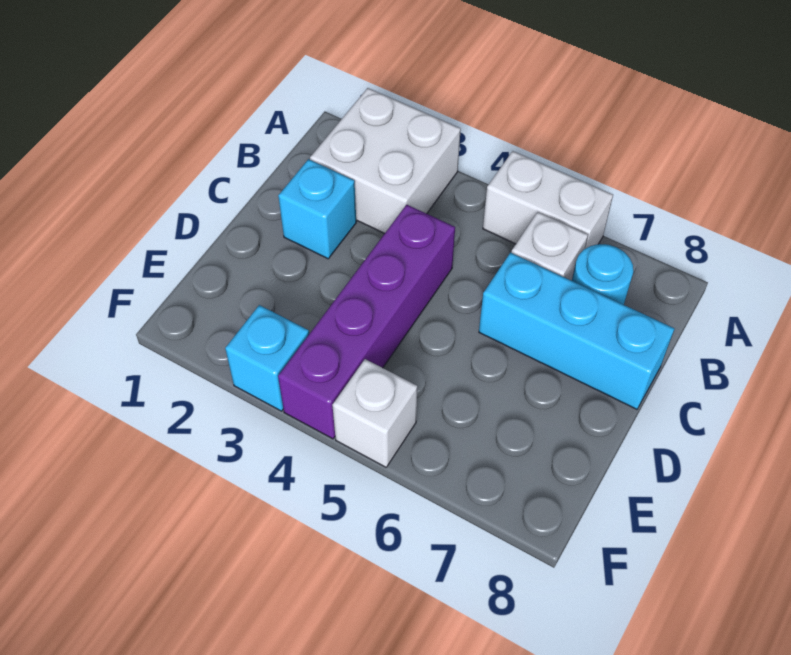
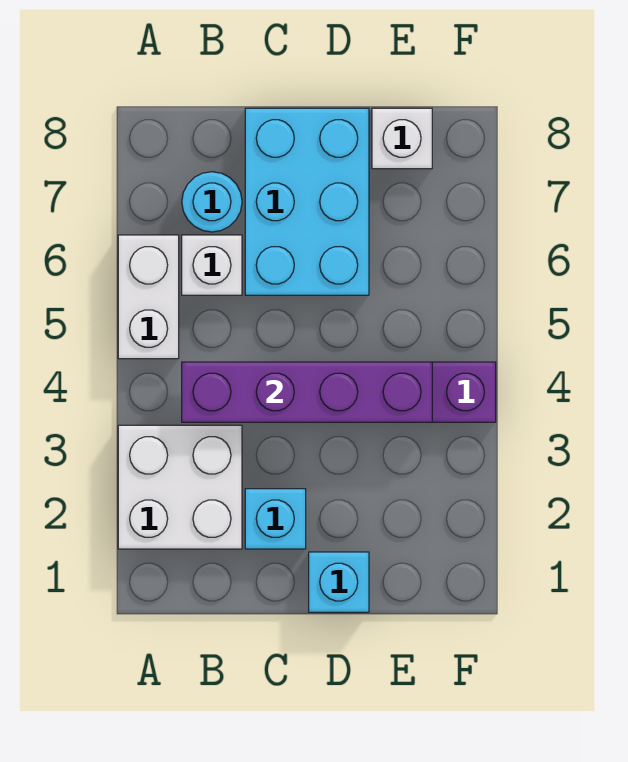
none -> purple 1x4 brick [182,362,432,422]
cyan 1x3 brick [479,253,674,409] -> cyan 2x3 brick [245,108,369,295]
cyan 1x1 brick [225,305,309,411] -> cyan 1x1 brick moved to [309,552,369,612]
white 1x1 brick [332,359,417,467] -> white 1x1 brick moved to [372,108,432,169]

